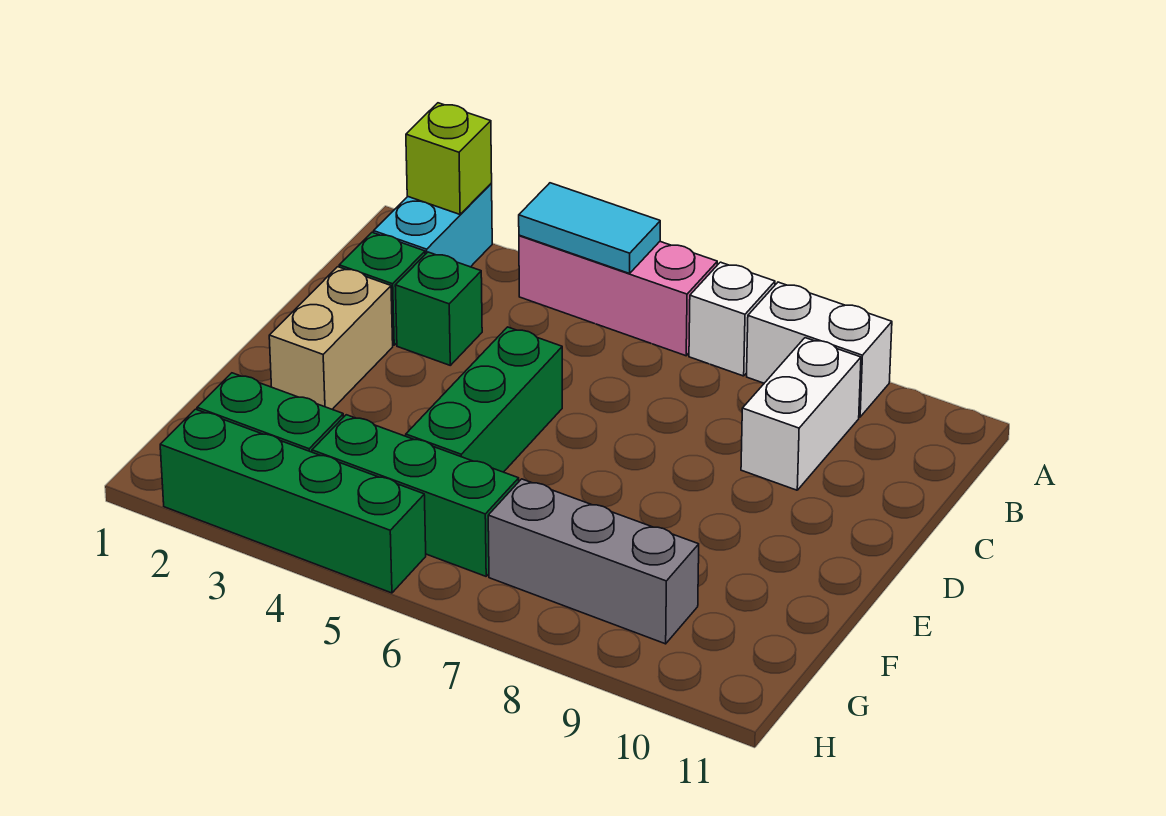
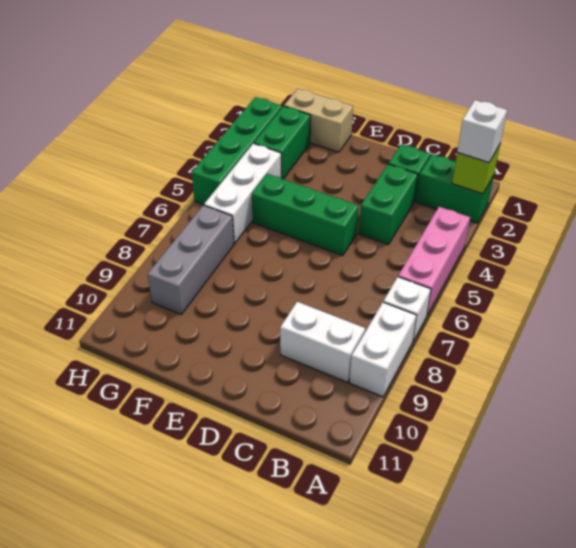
cyan 1x2 brick [374,184,492,267] -> green 1x2 brick [416,154,494,223]
none -> white 1x1 brick [457,100,507,163]
cyan 1x2 tile [519,183,660,273] -> none
green 1x1 brick [395,252,482,365] -> green 1x2 brick [359,164,418,245]
tan 1x2 brick [269,267,393,409] -> tan 1x2 brick moved to [284,89,353,152]
green 1x3 brick [312,415,519,576] -> white 1x3 brick [204,143,281,244]

